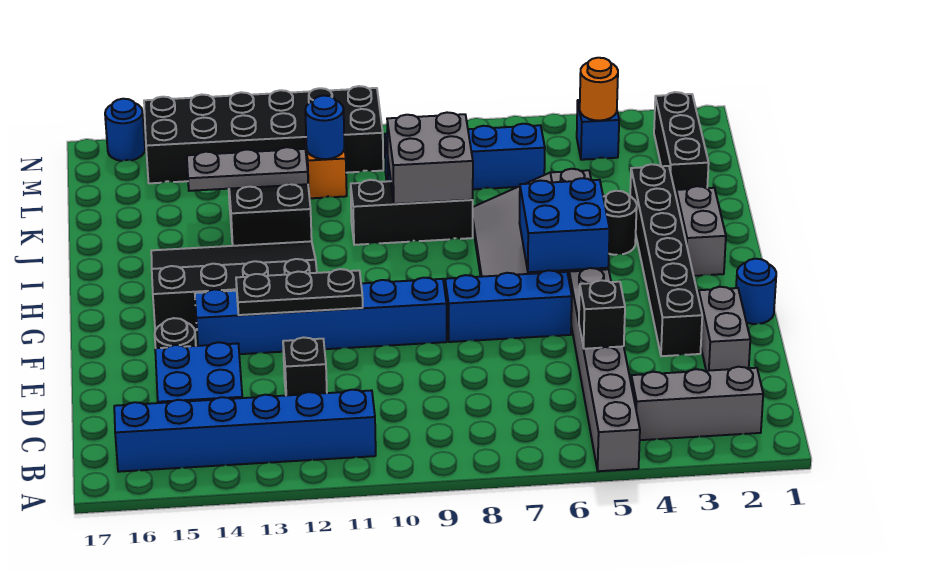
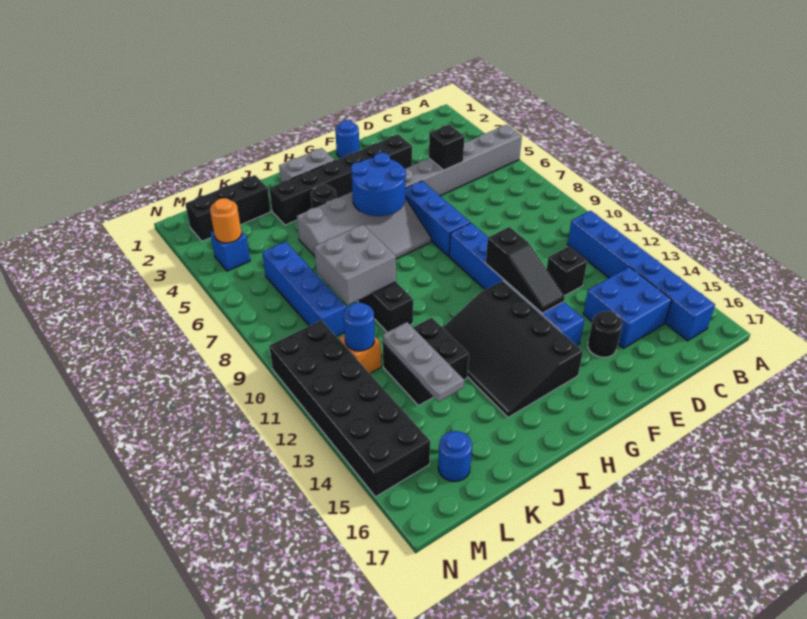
grey 1x3 brick [631,367,763,440] -> none
grey 1x2 brick [698,287,750,371] -> none
black 1x3 plate [236,269,363,315] -> black 1x3 slope [486,227,565,313]
blue 2x2 brick [520,178,610,272] -> blue 2x2 round brick [351,153,406,216]
blue 1x1 round brick [105,99,145,161] -> blue 1x1 round brick moved to [438,431,472,482]

